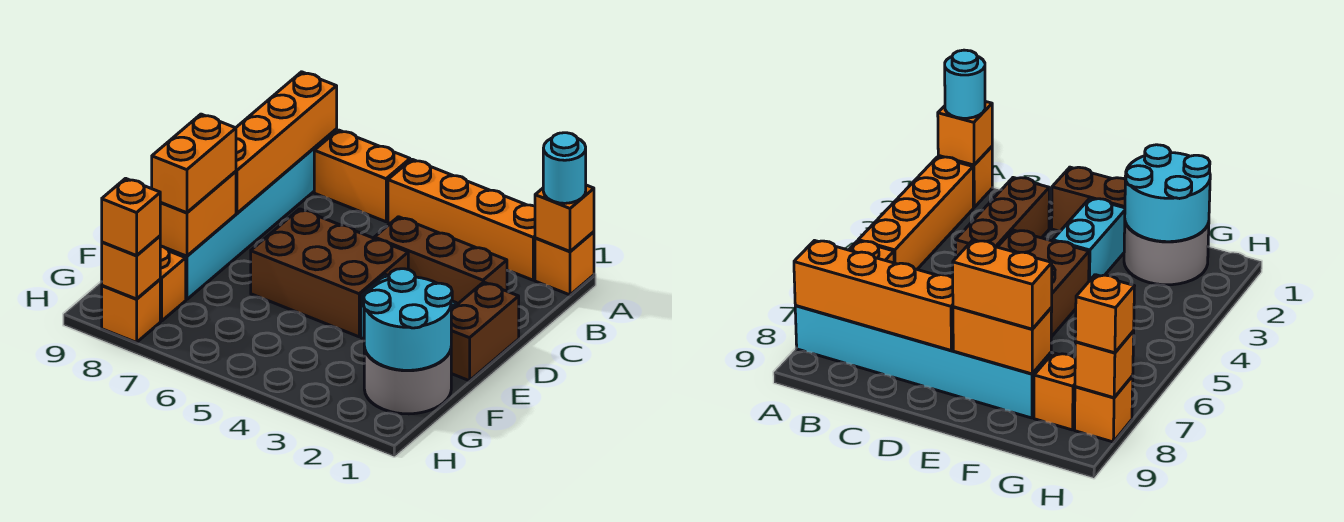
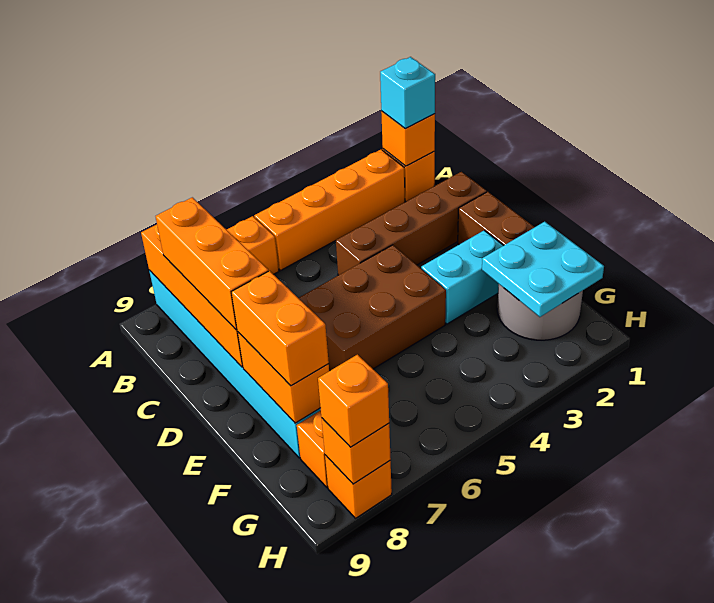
cyan 1x1 round brick [543,133,586,203] -> cyan 1x1 brick [380,57,435,128]
none -> orange 1x3 brick [156,197,268,330]
brown 1x3 brick [374,217,507,304] -> brown 1x4 brick [336,172,487,275]
cyan 2x2 round brick [364,269,452,370] -> cyan 2x2 plate [482,222,604,317]

